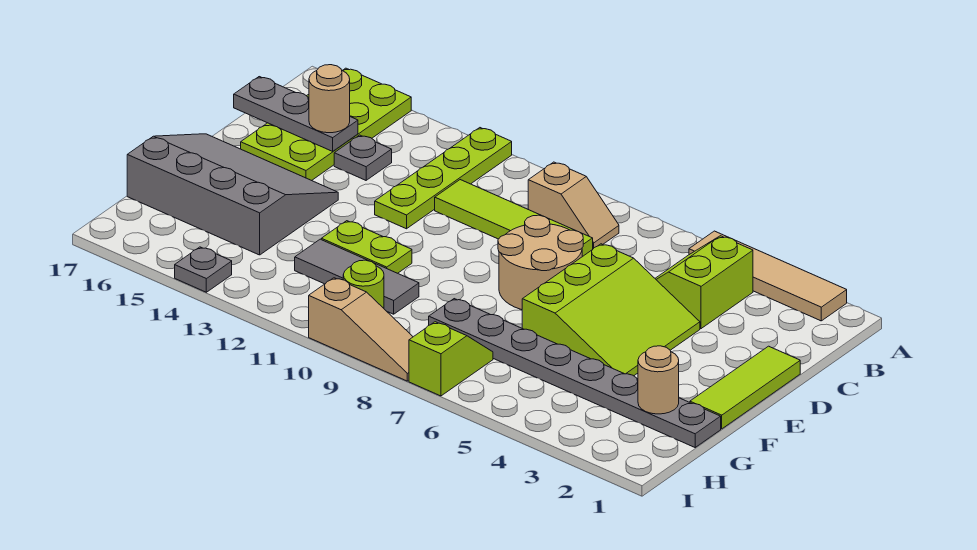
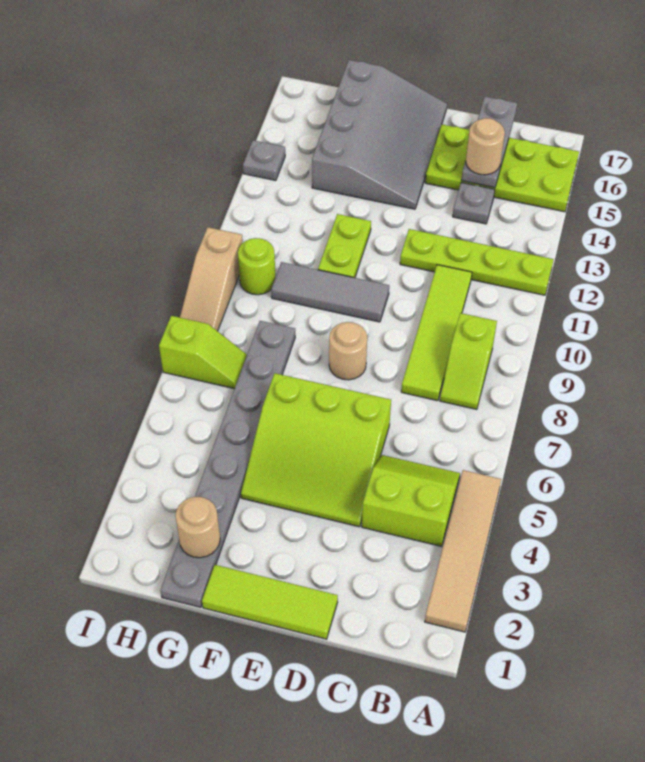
tan 1x2 slope [528,162,619,249] -> lime 1x2 slope [440,313,497,409]
tan 2x2 round brick [498,215,583,310] -> tan 1x1 round brick [329,322,367,380]
grey 1x3 tile [295,239,419,314] -> grey 1x3 tile turned to [271,262,389,322]

